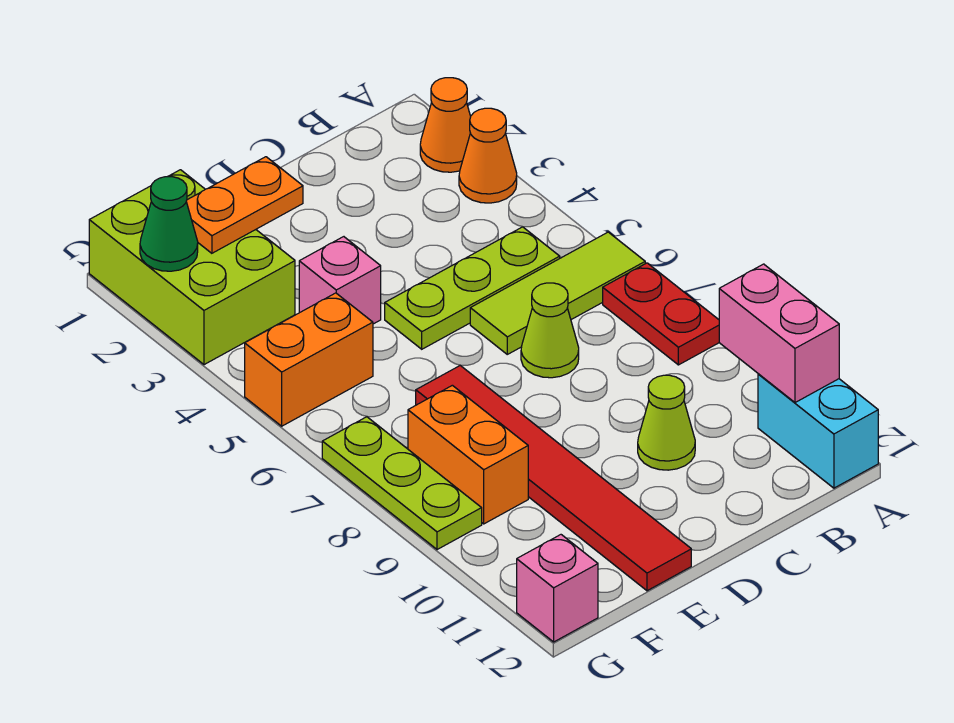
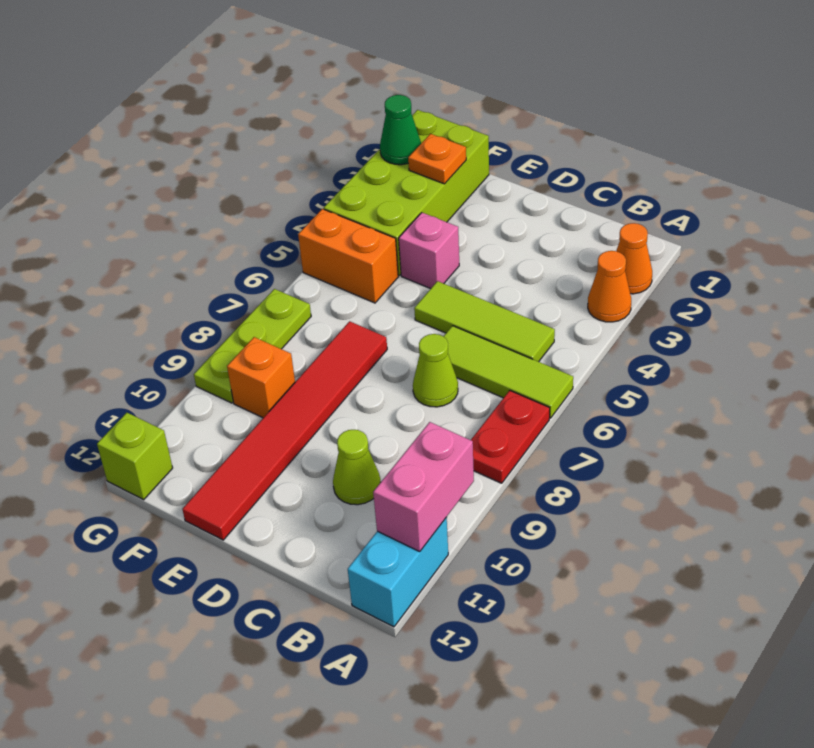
lime 1x3 plate [385,227,560,349] -> lime 1x3 tile [414,281,555,362]
orange 1x2 plate [186,157,303,253] -> orange 1x1 plate [408,134,466,184]
lime 2x3 brick [89,170,295,365] -> lime 2x4 brick [324,110,489,276]
orange 1x2 brick [408,385,528,524] -> orange 1x1 brick [227,337,295,418]
pink 1x1 brick [517,535,598,642] -> lime 1x1 brick [97,413,173,500]

